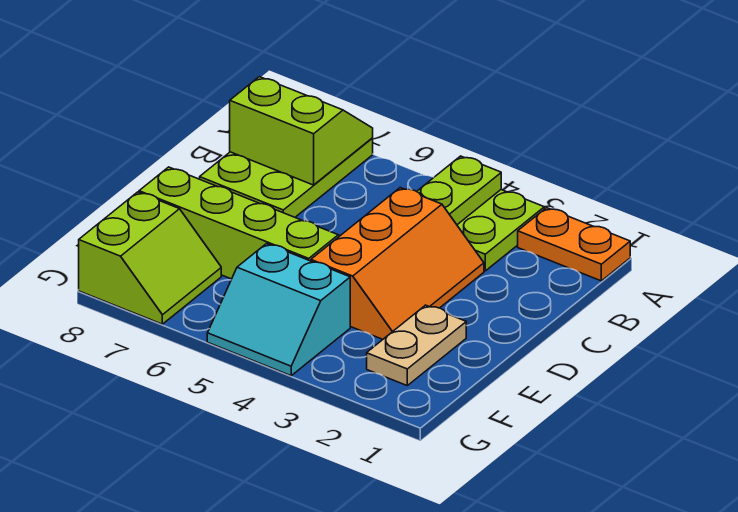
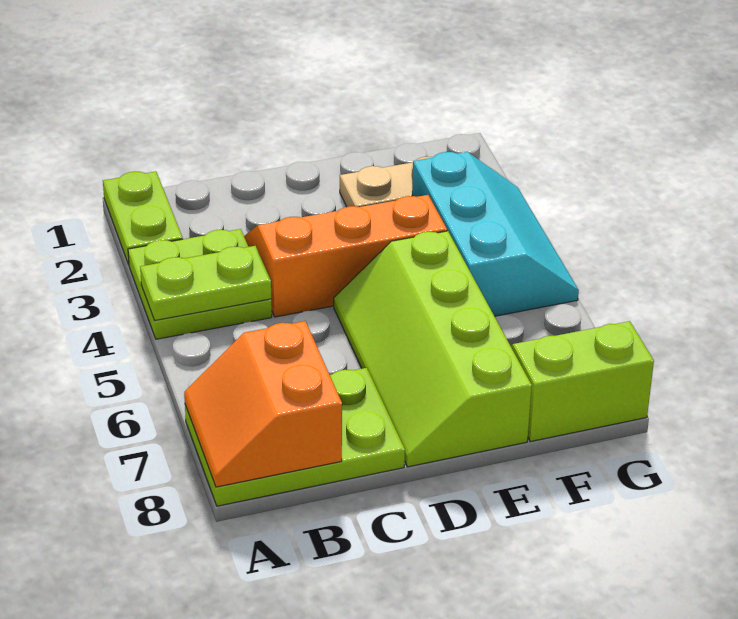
orange 1x2 plate [518,208,630,281] -> lime 1x2 plate [103,171,183,265]
lime 2x2 slope [230,77,373,185] -> orange 2x2 slope [184,321,342,487]
cyan 2x2 slope [207,244,350,376] -> cyan 2x3 slope [412,152,579,316]

